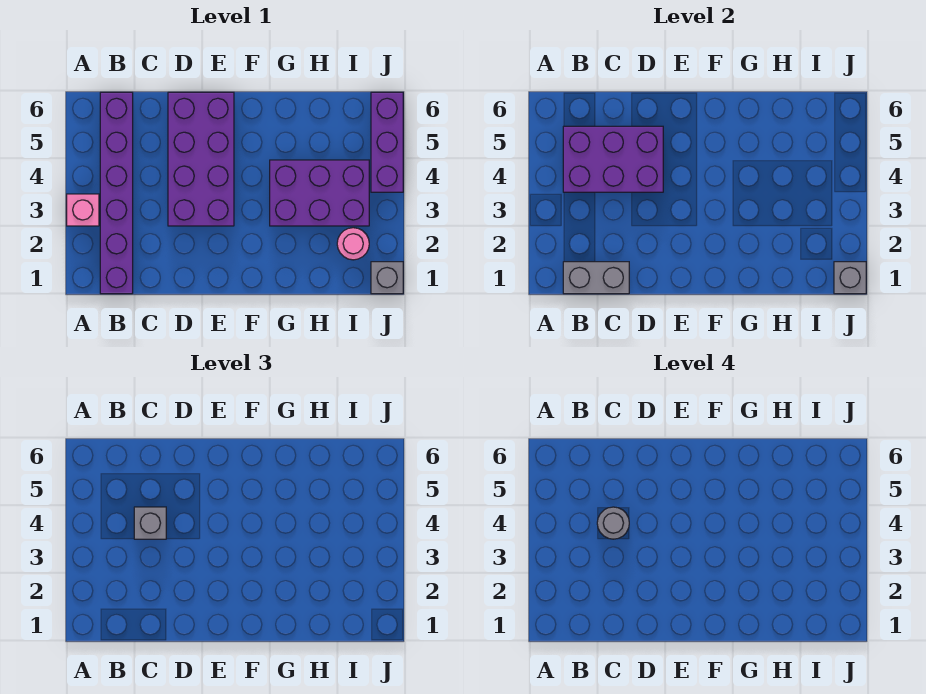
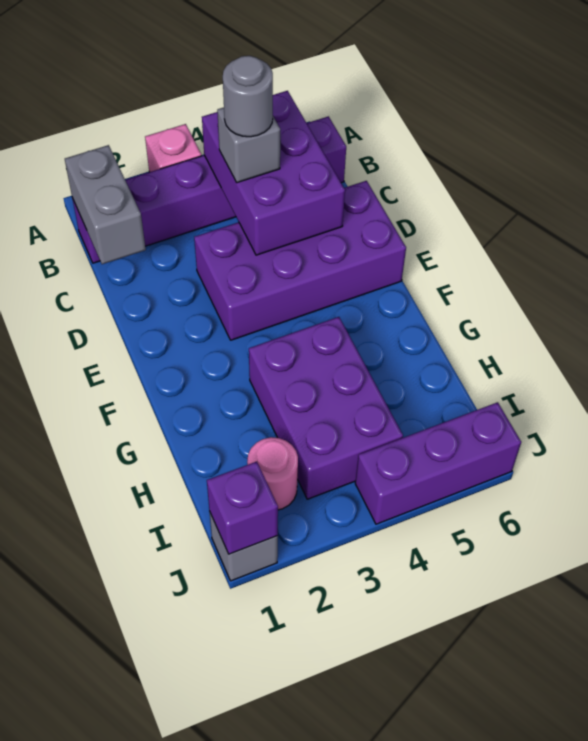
grey 1x1 brick [834,262,866,294] -> purple 1x1 brick [207,462,278,554]

